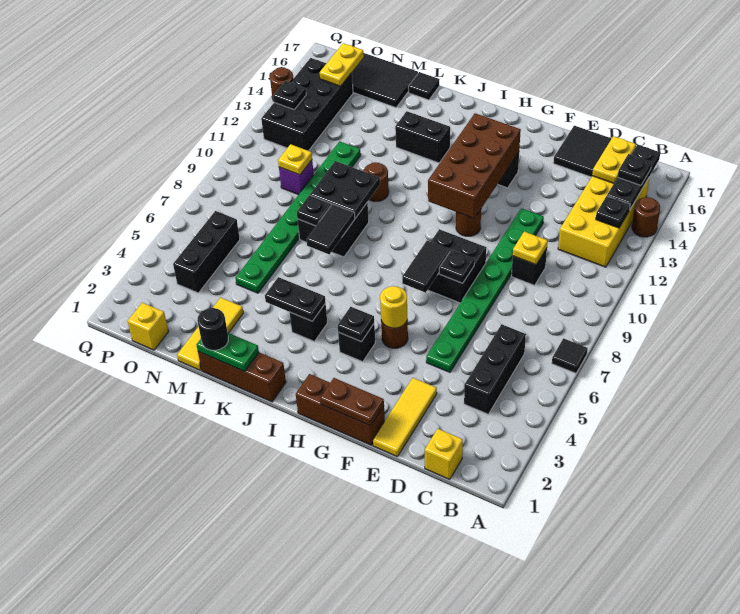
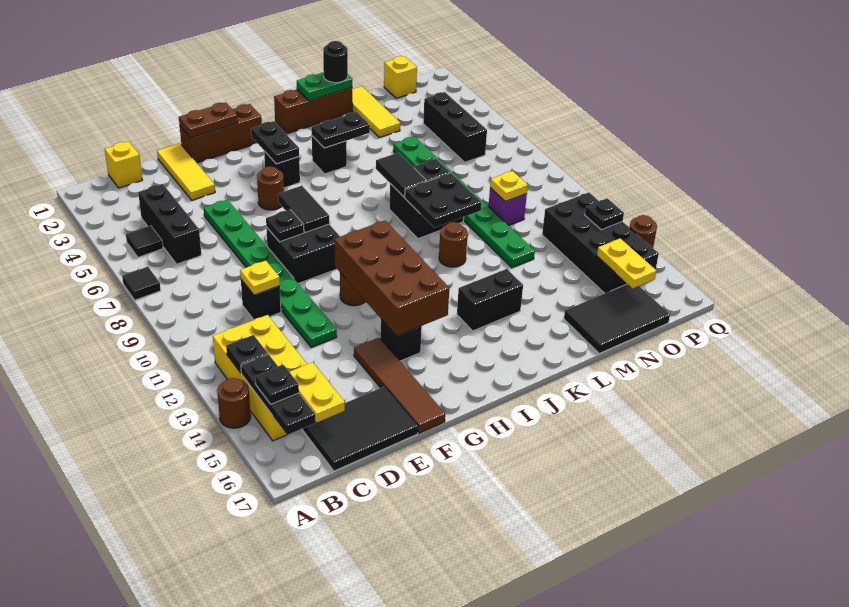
none -> brown 1x4 tile [354,338,445,433]
yellow 1x1 round brick [380,286,407,328] -> none
black 1x1 plate [338,307,374,342] -> black 1x2 plate [251,121,299,164]
black 1x1 tile [408,72,440,100] -> black 1x1 tile moved to [126,226,163,257]

